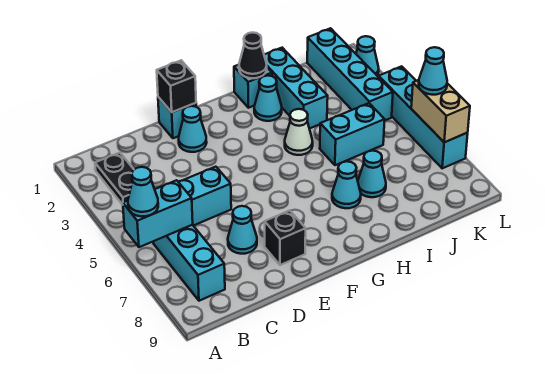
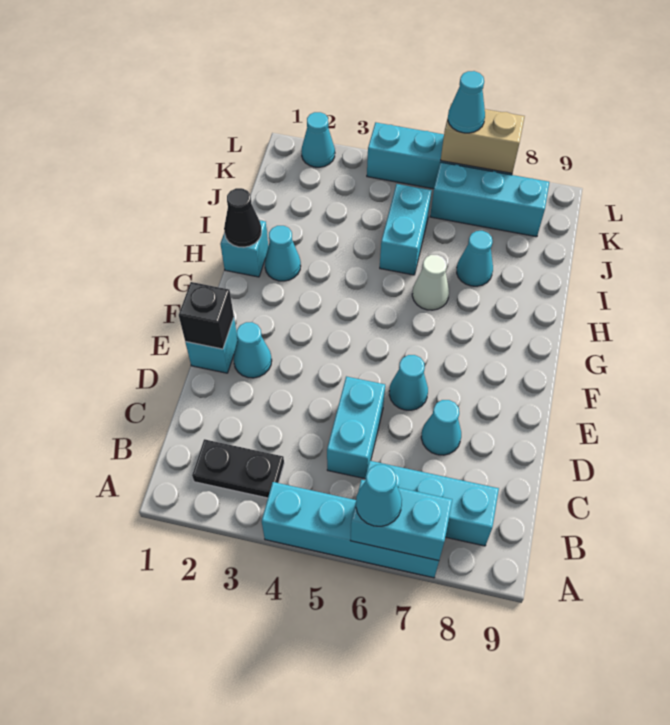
cyan 1x2 brick [123,180,193,247] -> cyan 1x2 brick turned to [351,480,452,561]
black 1x1 brick [265,210,306,265] -> none
white 1x1 cone [285,109,313,155] -> white 1x1 cone moved to [412,255,449,310]
cyan 1x1 cone [332,161,361,208] -> cyan 1x1 cone moved to [389,355,428,410]
cyan 1x3 brick [264,48,328,129] -> cyan 1x3 brick moved to [430,162,549,237]
cyan 1x4 brick [307,28,393,120] -> cyan 1x4 brick moved to [262,482,439,578]

